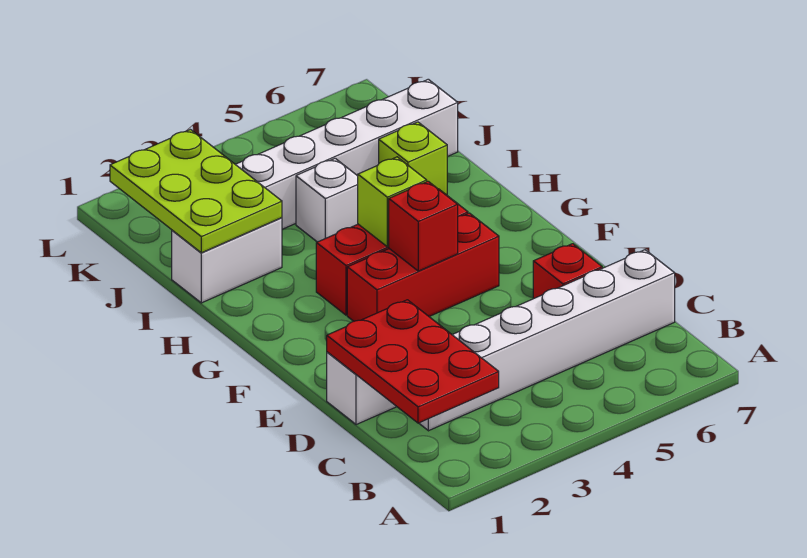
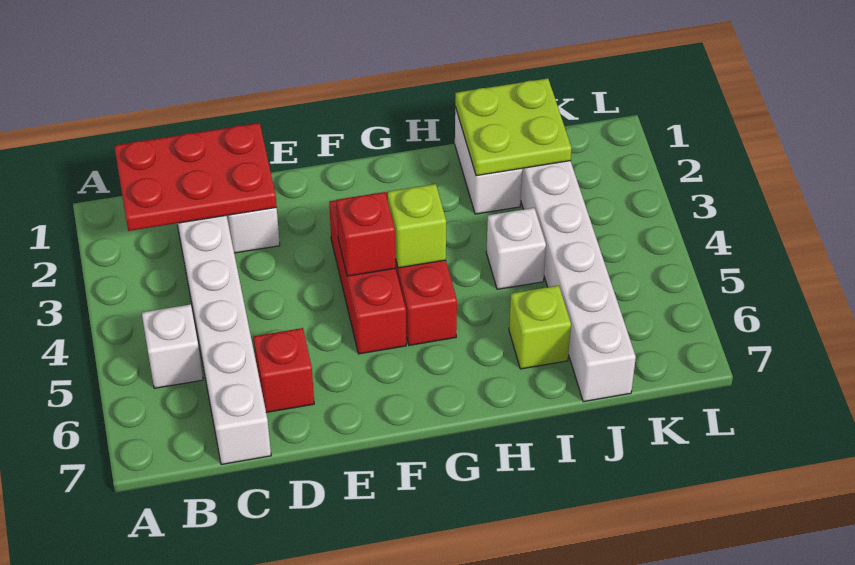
none -> white 1x1 brick [142,304,203,388]
lime 2x3 plate [110,130,282,253] -> lime 2x2 plate [455,78,572,176]

